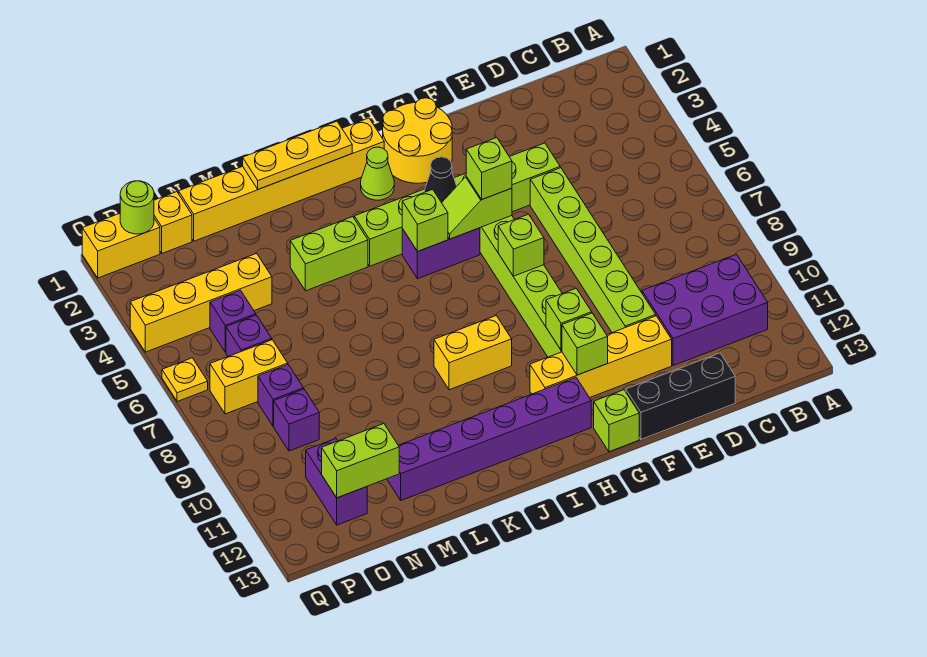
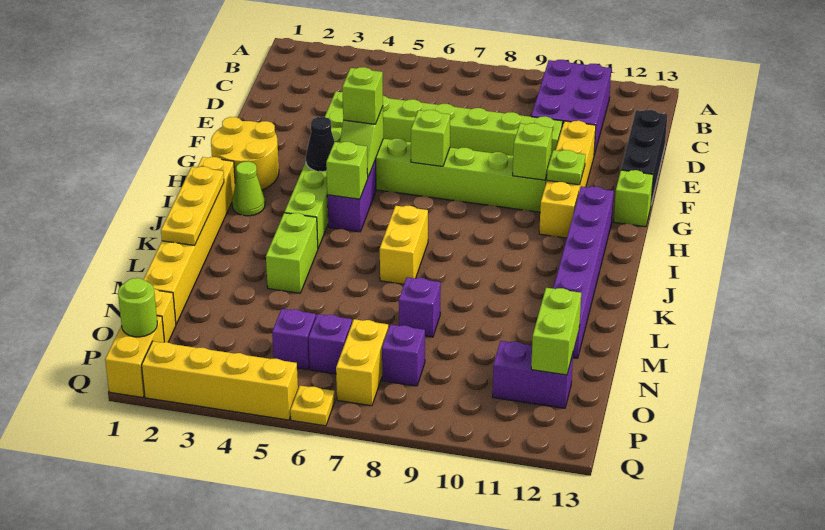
lime 1x1 brick [562,313,608,375] -> lime 1x1 plate [547,150,585,185]
yellow 1x2 brick [434,316,512,390] -> yellow 1x2 brick moved to [380,206,428,284]
yellow 1x4 brick [130,253,272,352] -> yellow 1x4 brick turned to [142,341,298,420]
purple 1x1 brick [274,389,319,451] -> purple 1x1 brick moved to [399,277,441,337]

